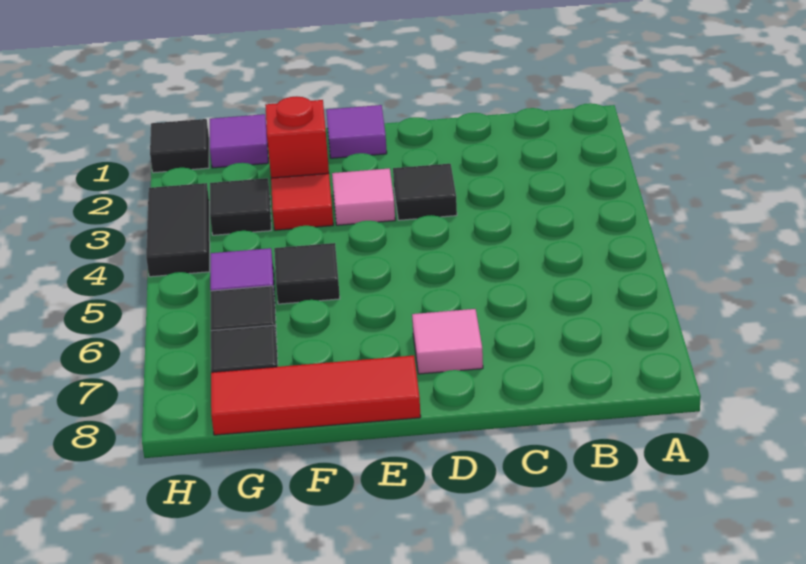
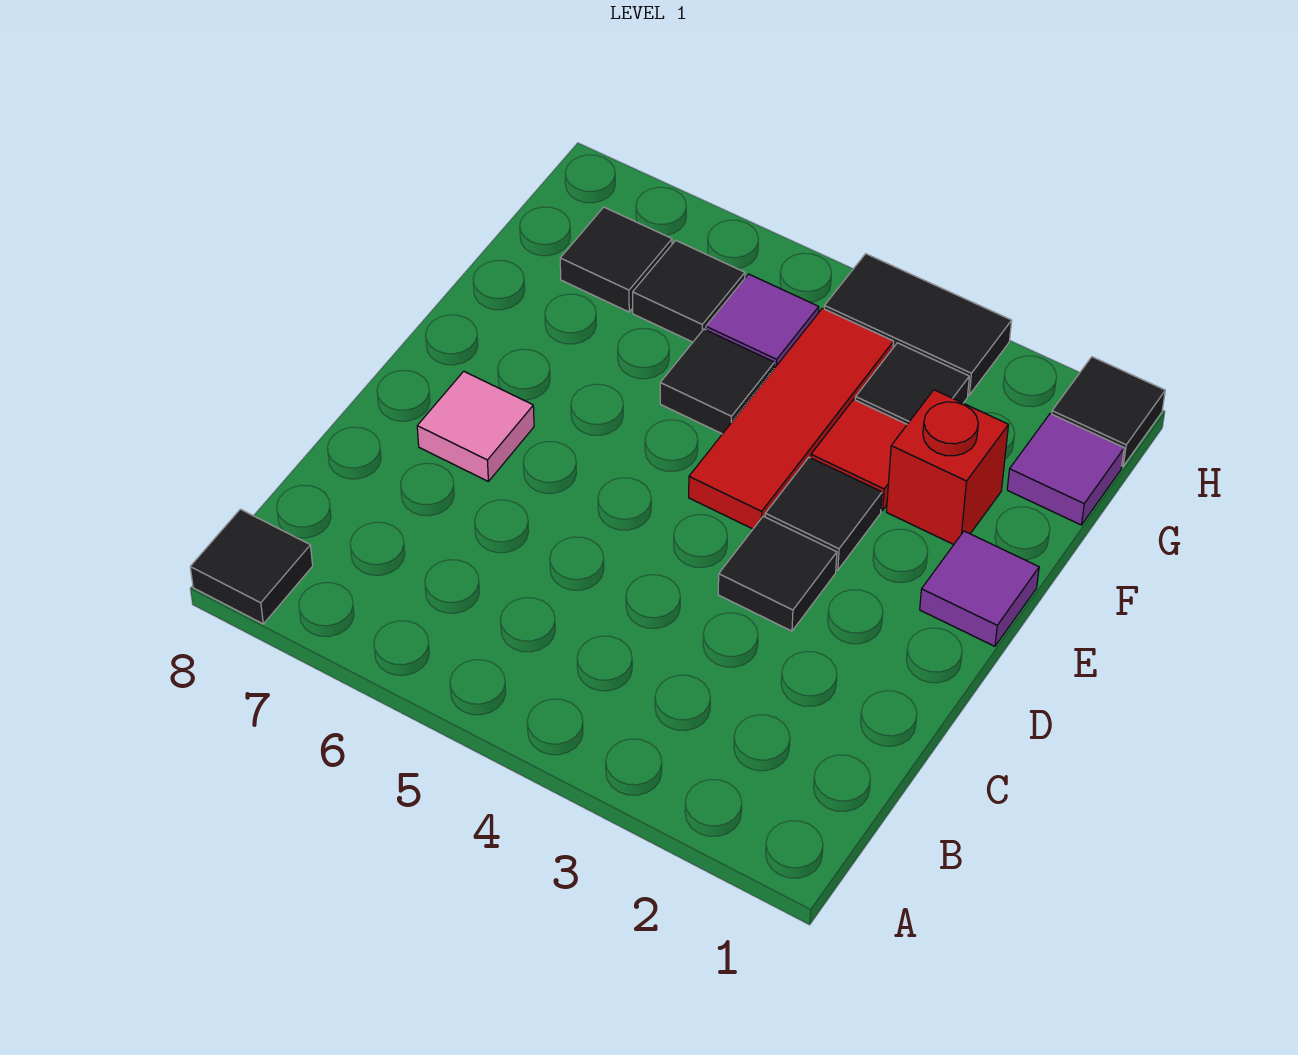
none -> black 1x1 tile [190,509,313,624]
pink 1x1 tile [332,168,395,225] -> black 1x1 tile [765,457,882,570]
red 1x3 tile [211,356,421,435] -> red 1x3 tile moved to [689,308,894,529]

